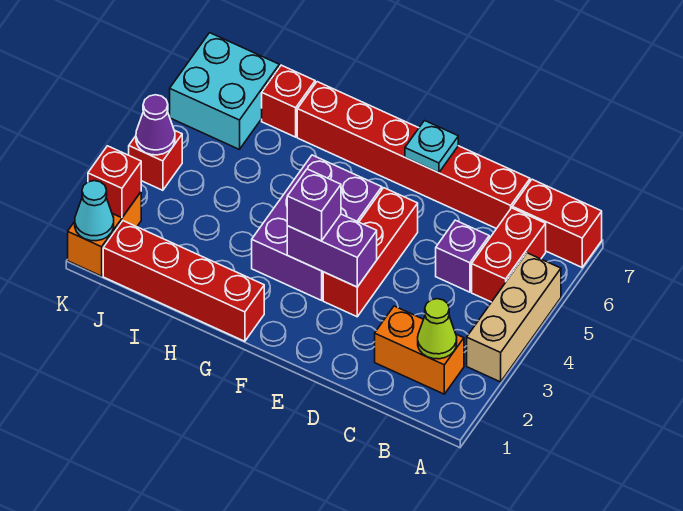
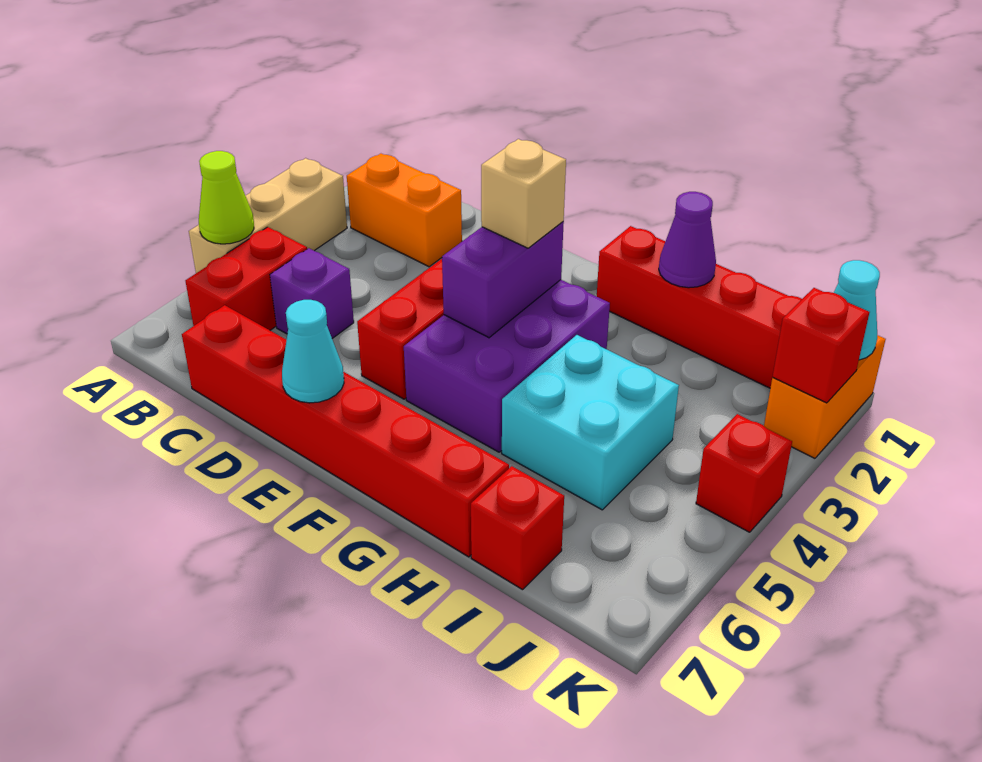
red 1x2 brick [512,179,602,267] -> none
lime 1x1 cone [418,299,457,359] -> lime 1x1 cone moved to [199,151,254,244]
purple 1x2 brick [287,214,377,287] -> purple 1x2 brick turned to [442,222,564,338]
cyan 1x1 plate [405,121,458,173] -> cyan 1x1 cone [282,300,344,403]
purple 1x1 brick [287,169,341,241] -> tan 1x1 brick [481,139,566,248]
cyan 2x2 brick [169,33,279,149] -> cyan 2x2 brick moved to [502,335,679,510]
purple 1x1 cone [136,95,175,155] -> purple 1x1 cone moved to [659,192,716,288]

